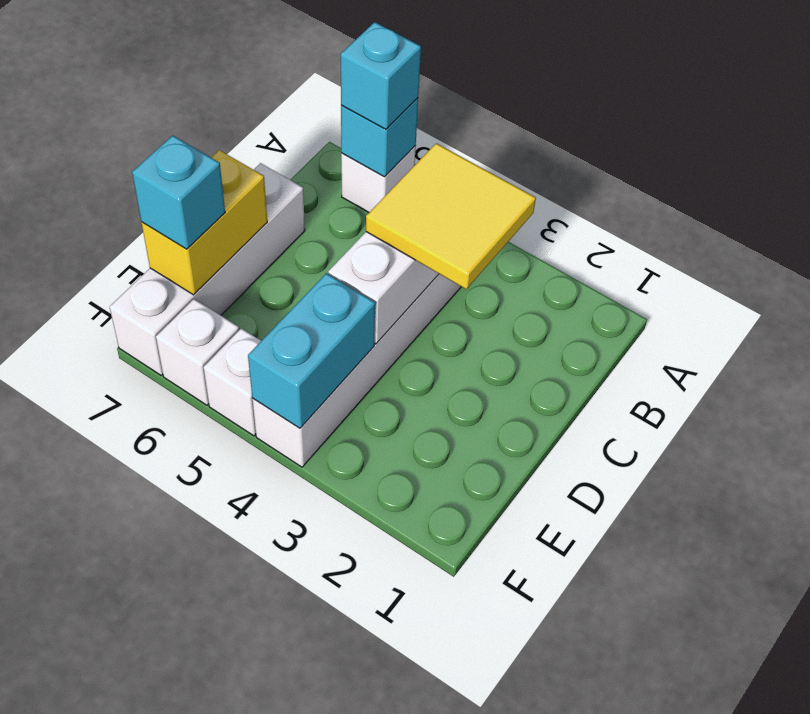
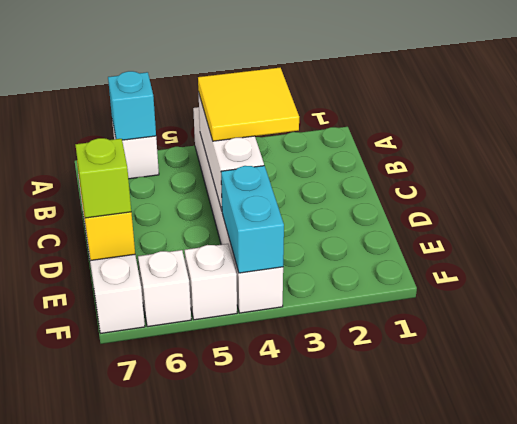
cyan 1x1 brick [341,22,421,129] -> none
cyan 1x1 brick [132,136,225,249] -> lime 1x1 brick [75,138,131,218]

